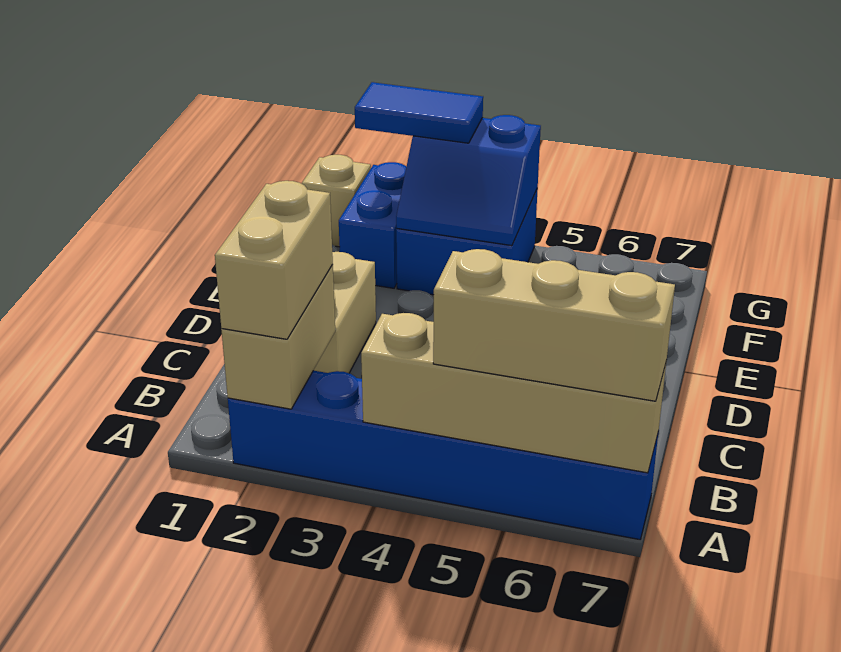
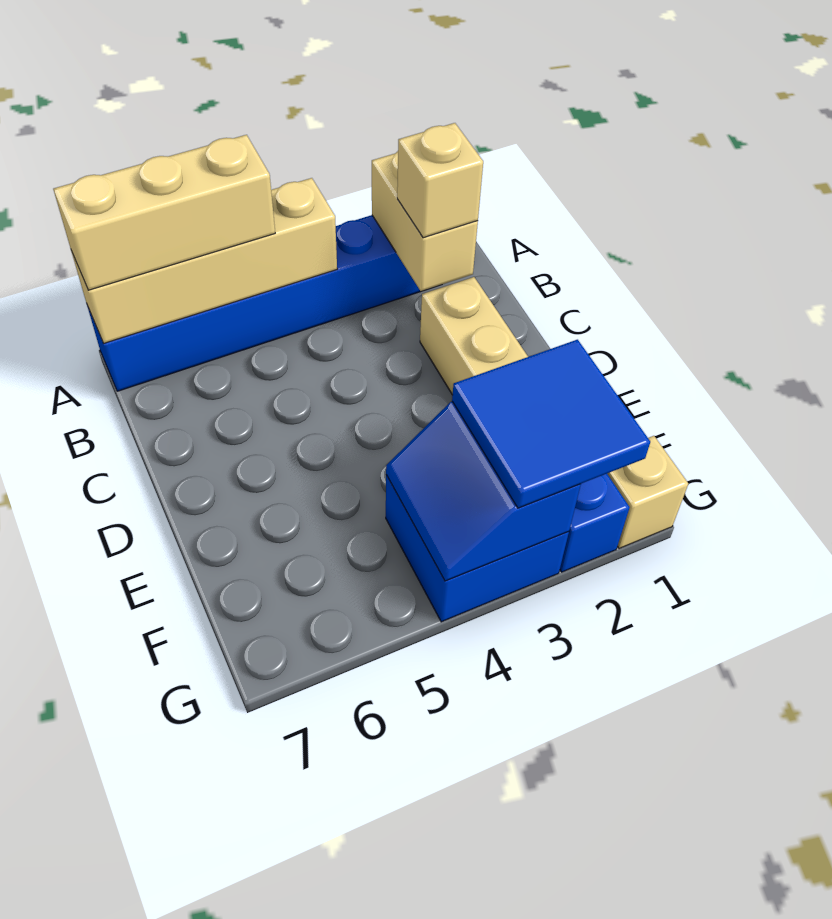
tan 1x2 brick [215,181,333,339] -> tan 1x1 brick [397,123,483,238]
blue 2x2 slope [396,115,541,246] -> blue 2x2 slope turned to [386,402,581,581]
blue 1x2 tile [355,82,483,143] -> blue 2x2 tile [452,340,650,508]

